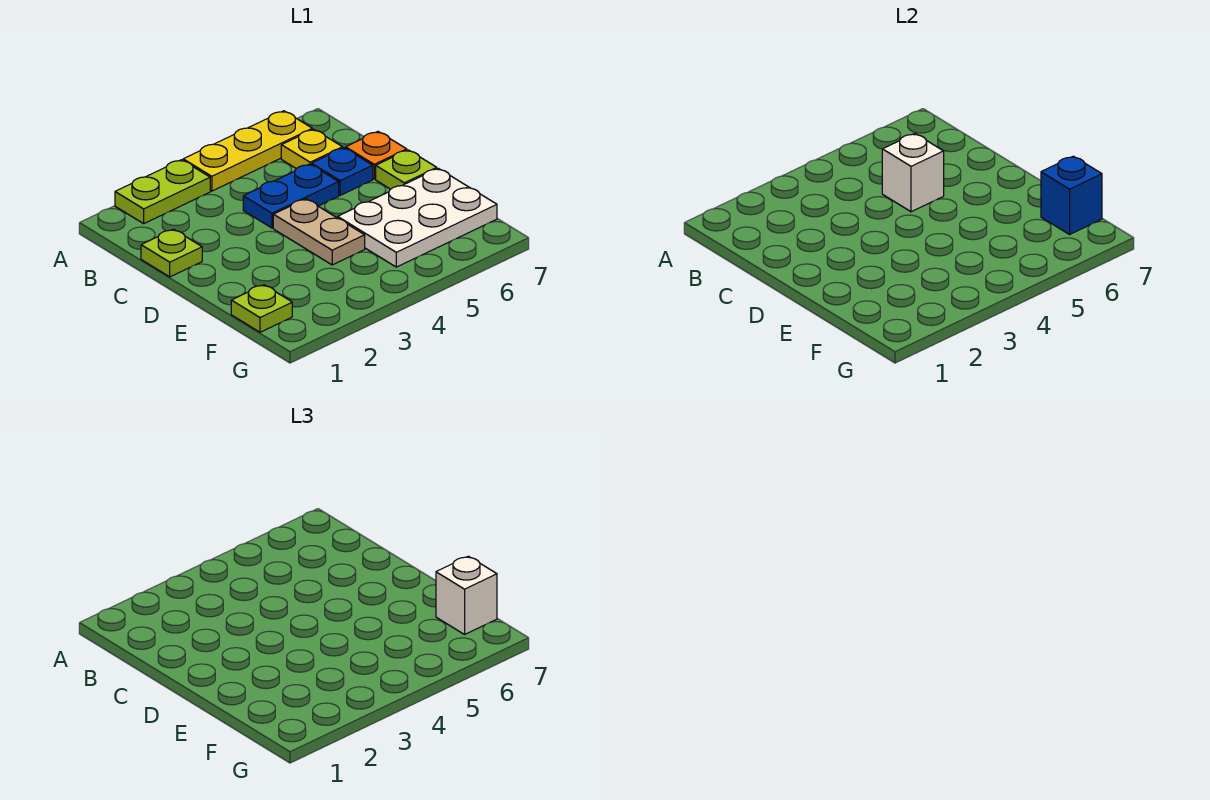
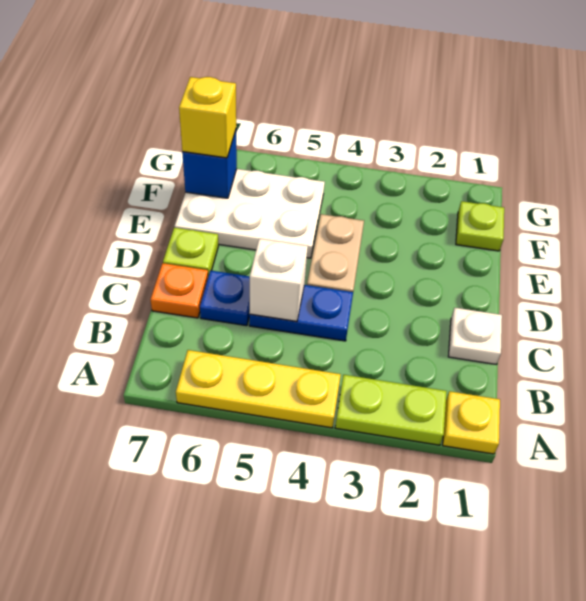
yellow 1x1 plate [281,129,343,169] -> yellow 1x1 plate moved to [443,391,500,454]
lime 1x1 plate [141,229,202,277] -> white 1x1 plate [448,308,502,364]
white 1x1 brick [436,556,497,634] -> yellow 1x1 brick [179,77,236,158]

